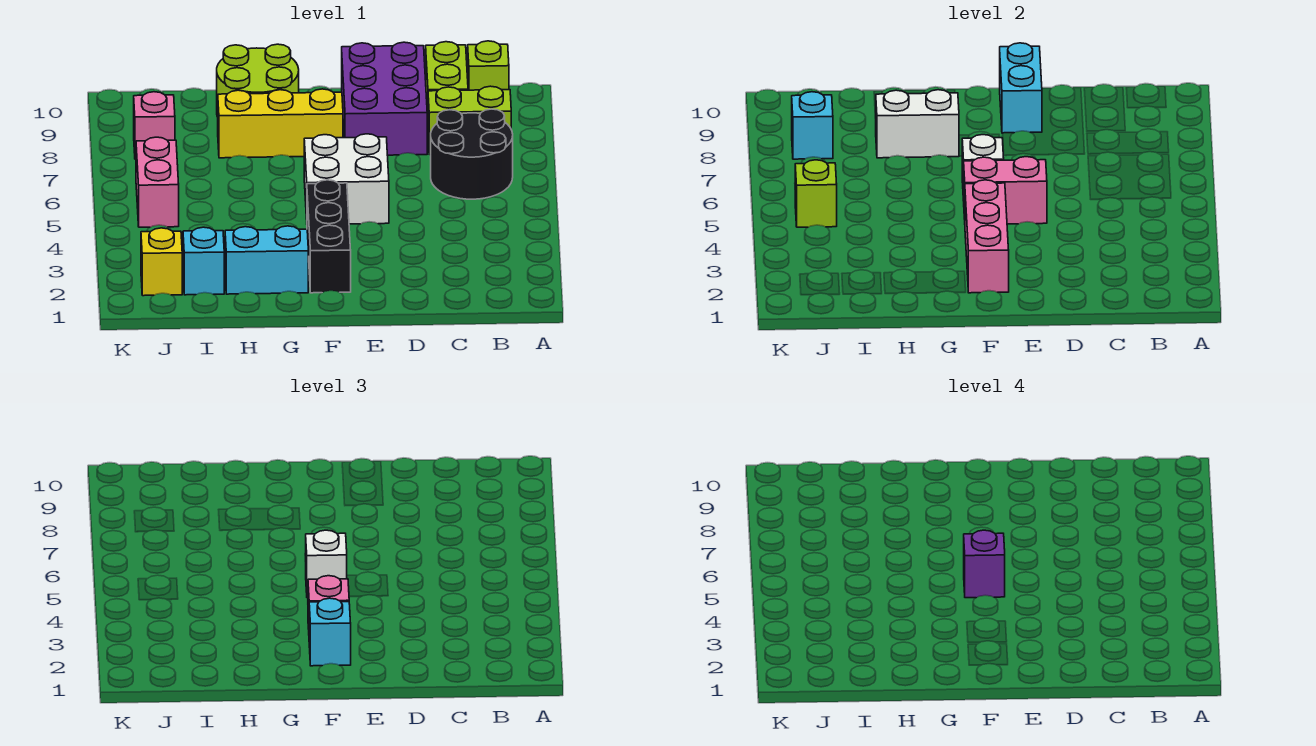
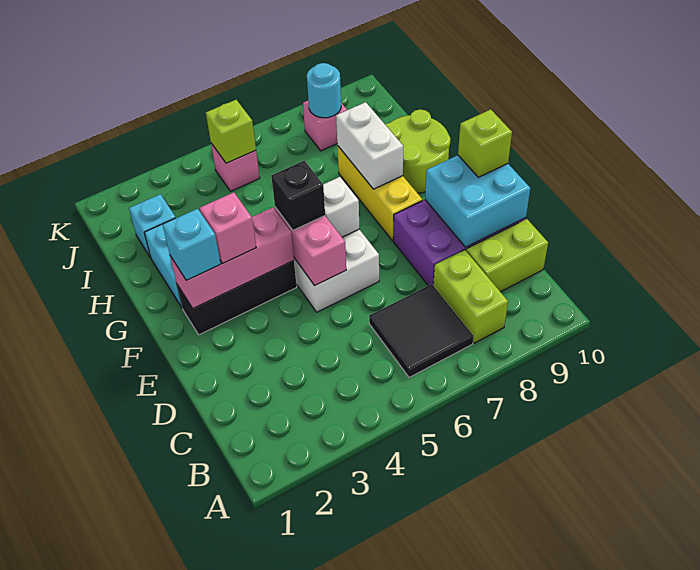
black 2x2 round brick [431,109,513,199] -> black 2x2 tile [369,284,473,377]
lime 1x1 brick [468,41,509,90] -> lime 1x1 brick moved to [458,109,512,177]
cyan 1x2 brick [1000,43,1042,133] -> cyan 2x2 brick [425,155,530,247]
white 1x1 brick [306,530,347,598] -> black 1x1 brick [271,161,325,230]
purple 1x1 brick [964,530,1005,598] -> none
yellow 1x1 brick [141,228,182,296] -> none
pink 1x2 brick [136,137,179,227] -> pink 1x1 brick [211,143,260,191]
cyan 1x1 brick [792,92,833,159] -> cyan 1x1 round brick [307,63,341,118]

